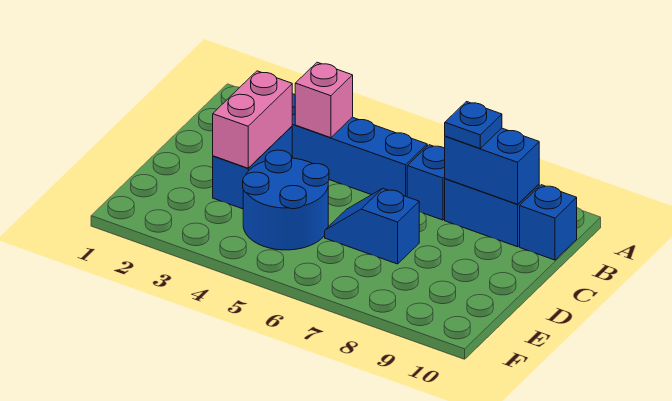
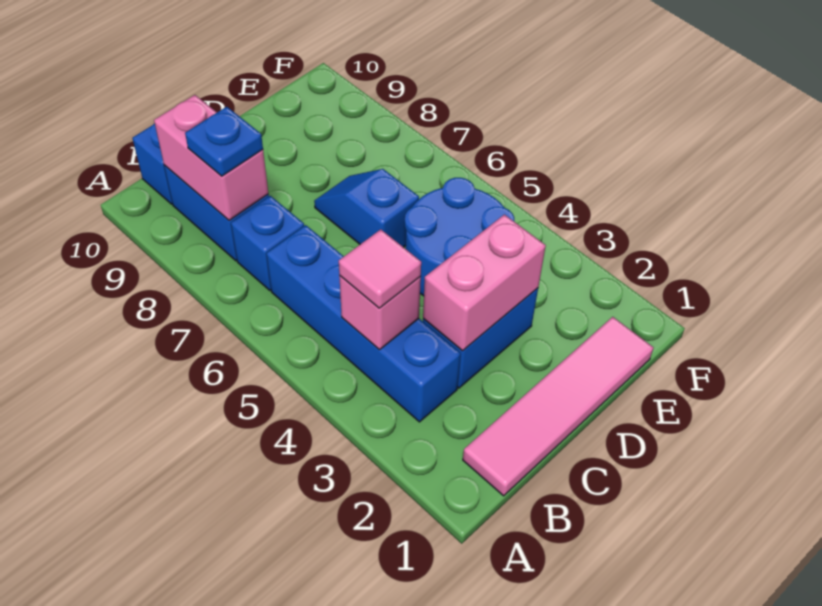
none -> pink 1x4 tile [463,317,654,496]
none -> pink 1x1 tile [339,229,421,308]
blue 1x2 brick [445,128,539,204] -> pink 1x2 brick [154,95,268,220]
blue 1x2 slope [325,188,419,264] -> blue 1x2 slope turned to [314,169,419,247]

